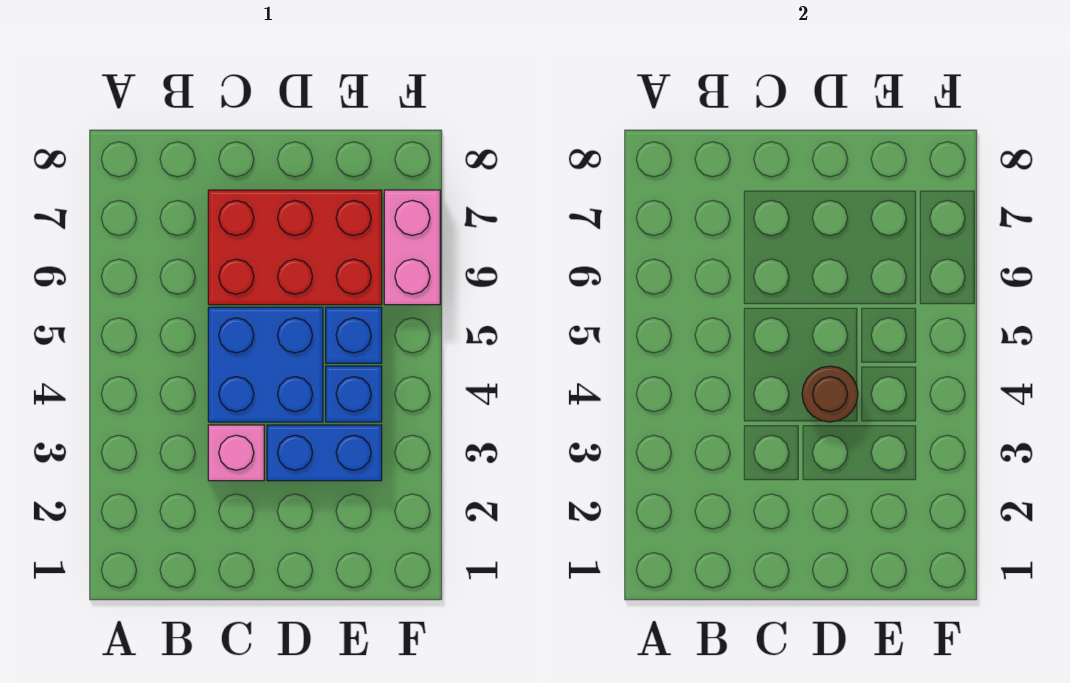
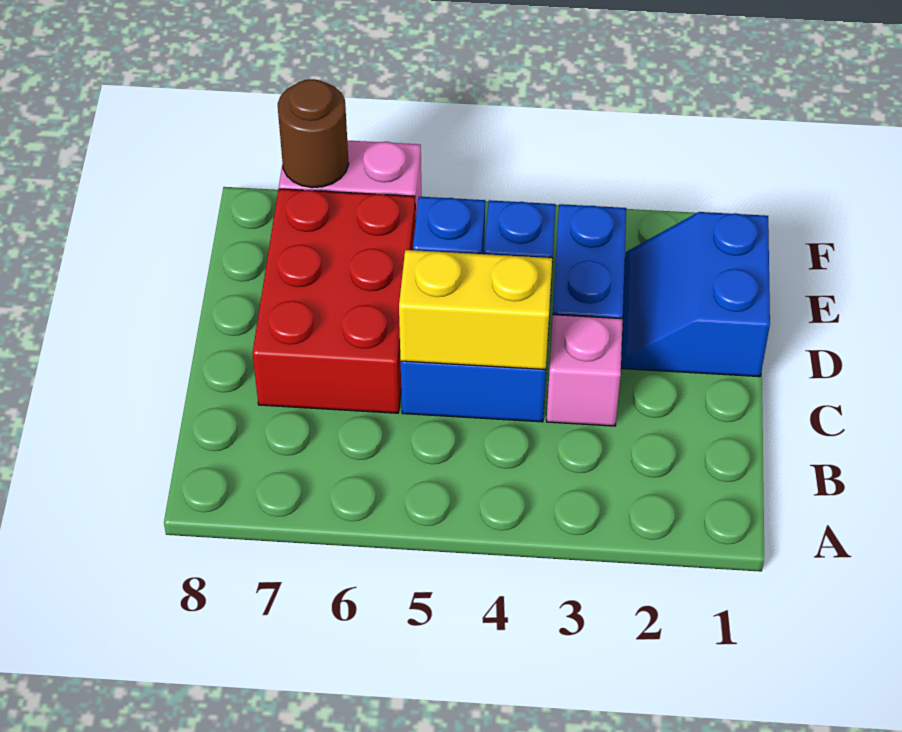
none -> yellow 1x2 brick [399,250,552,370]
none -> blue 2x2 slope [621,212,770,377]
brown 1x1 round brick [802,366,858,422] -> brown 1x1 round brick moved to [278,79,349,188]

